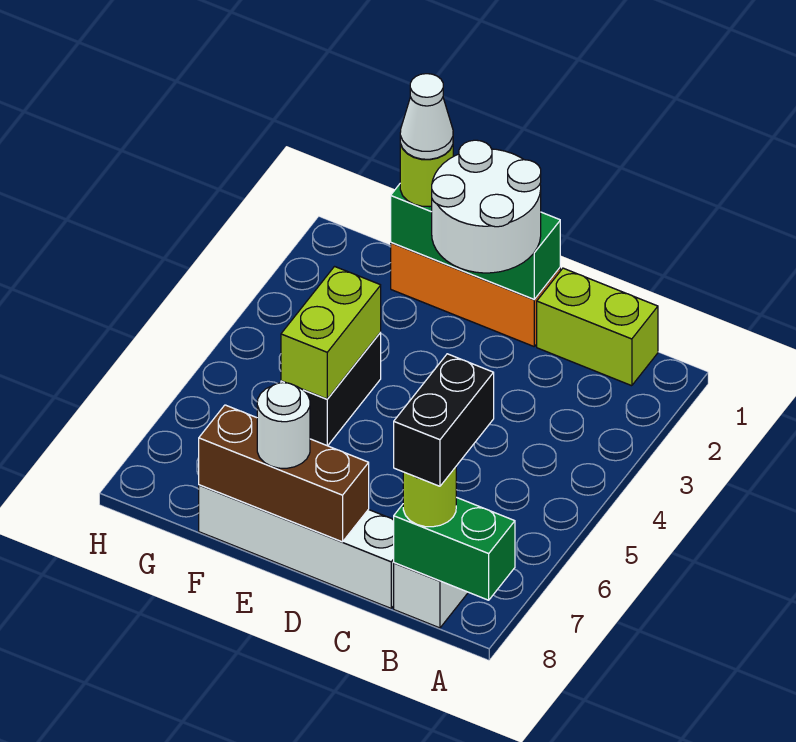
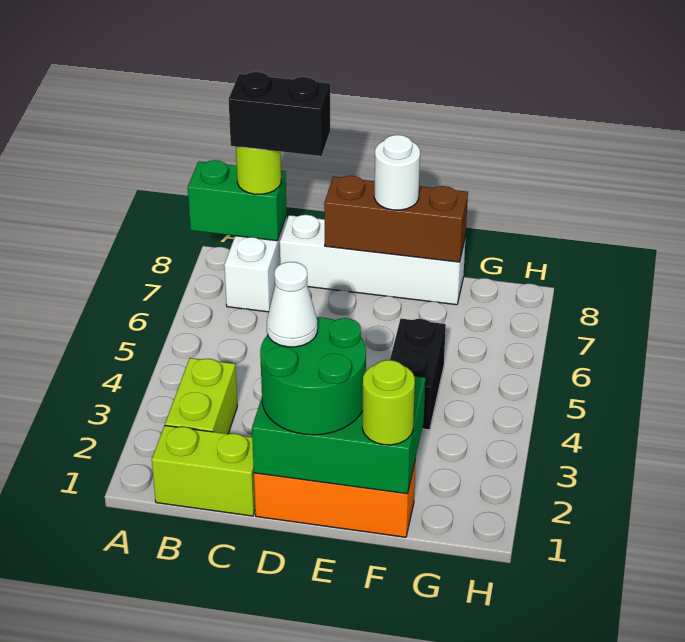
black 1x2 brick [394,354,494,486] -> black 1x2 brick turned to [229,72,330,156]
green 1x3 brick [391,184,560,299] -> green 2x3 brick [252,370,425,494]
white 2x2 round brick [432,140,541,273] -> green 2x2 round brick [260,317,366,435]
white 1x1 cone [400,74,453,159] -> white 1x1 cone moved to [266,262,317,347]
lime 1x2 brick [281,267,381,399] -> lime 1x2 brick moved to [165,358,237,434]

